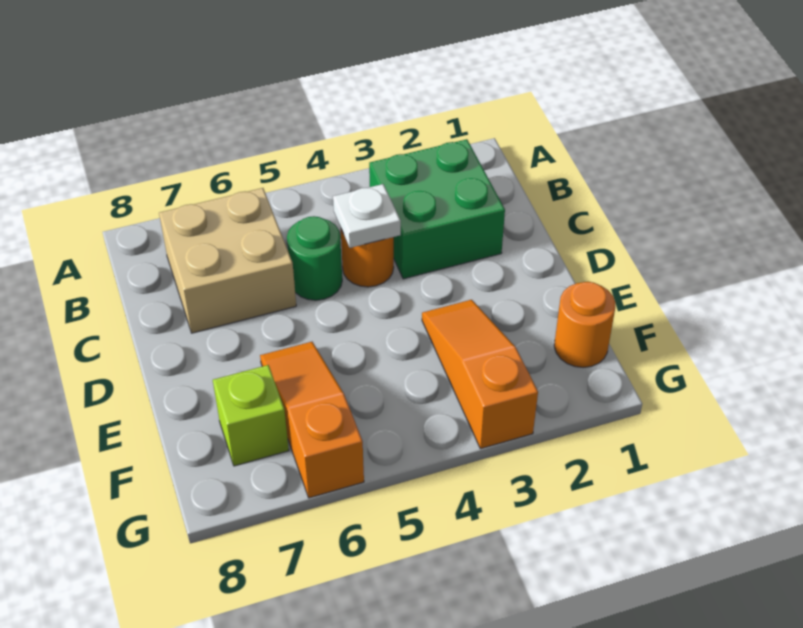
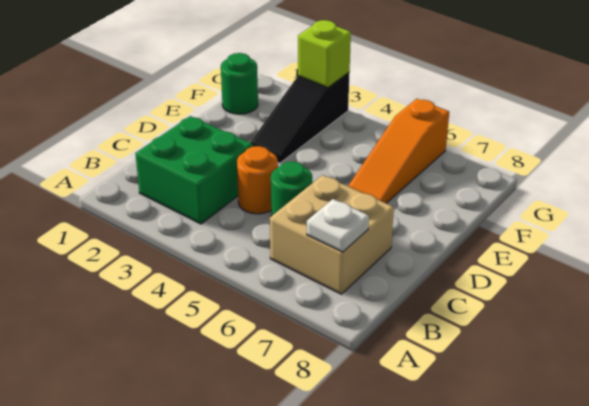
white 1x1 plate [333,184,401,248] -> white 1x1 plate moved to [307,199,369,252]
orange 1x3 slope [422,300,538,449] -> black 1x3 slope [250,73,349,163]
orange 1x1 round brick [554,282,615,367] -> green 1x1 round brick [221,53,258,114]
lime 1x1 brick [213,365,289,466] -> lime 1x1 brick moved to [298,20,351,88]

